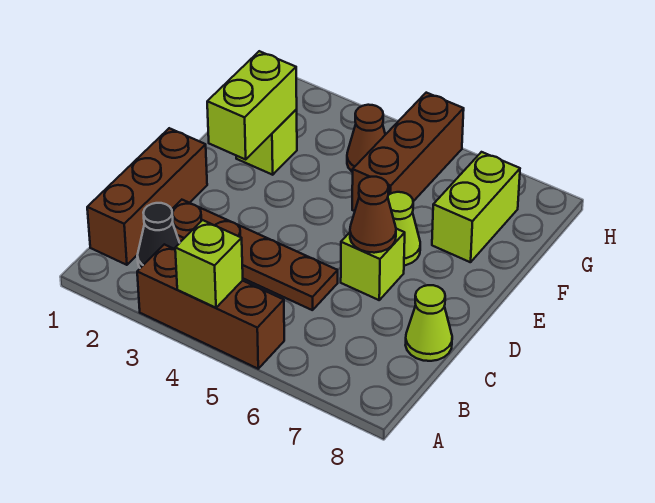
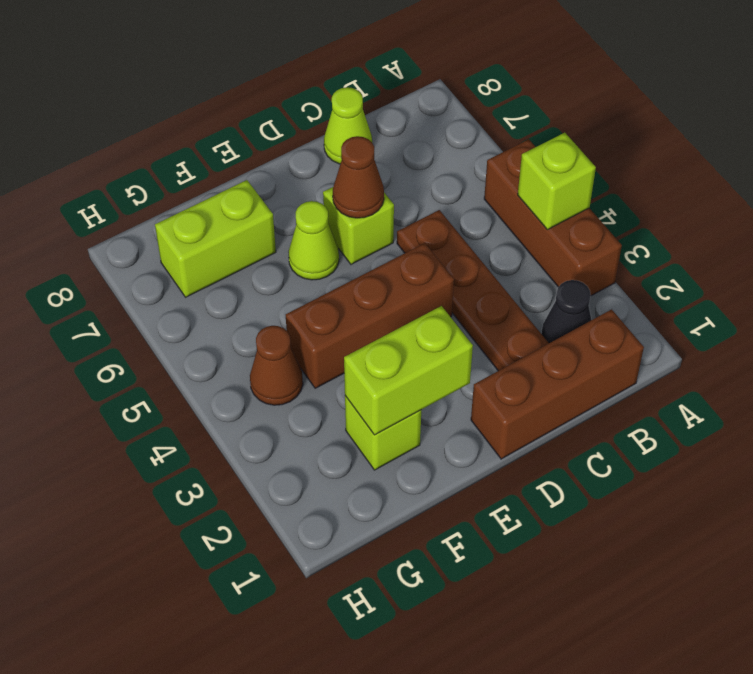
brown 1x3 brick [352,93,464,211] -> brown 1x3 brick moved to [286,243,454,388]

